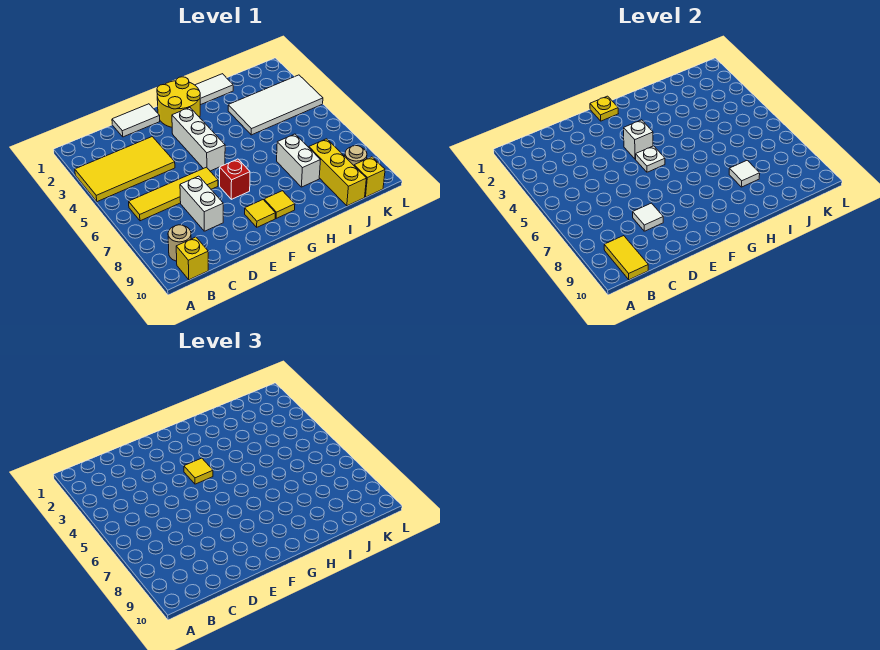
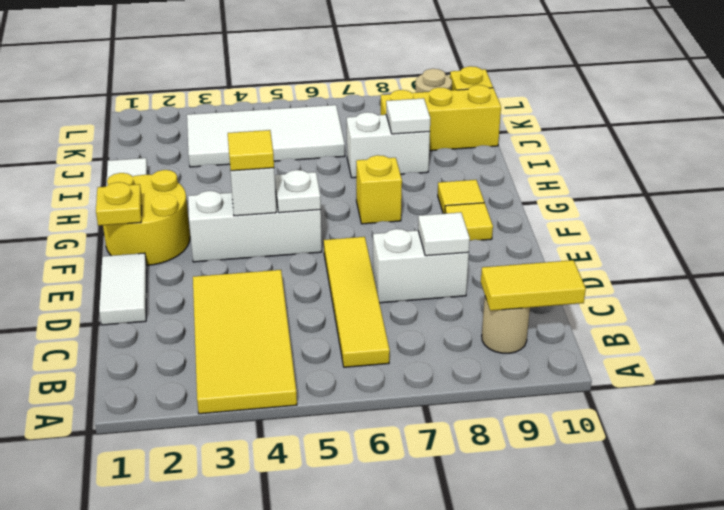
yellow 1x1 brick [176,237,208,280] -> yellow 1x1 brick moved to [356,155,402,224]
red 1x1 brick [220,159,250,199] -> none
white 2x4 tile [228,75,323,135] -> white 2x4 tile turned to [187,105,345,167]

